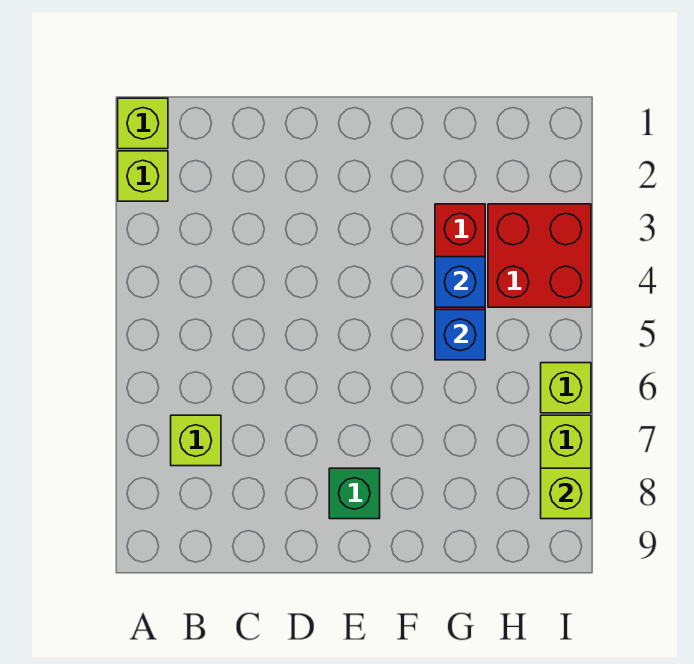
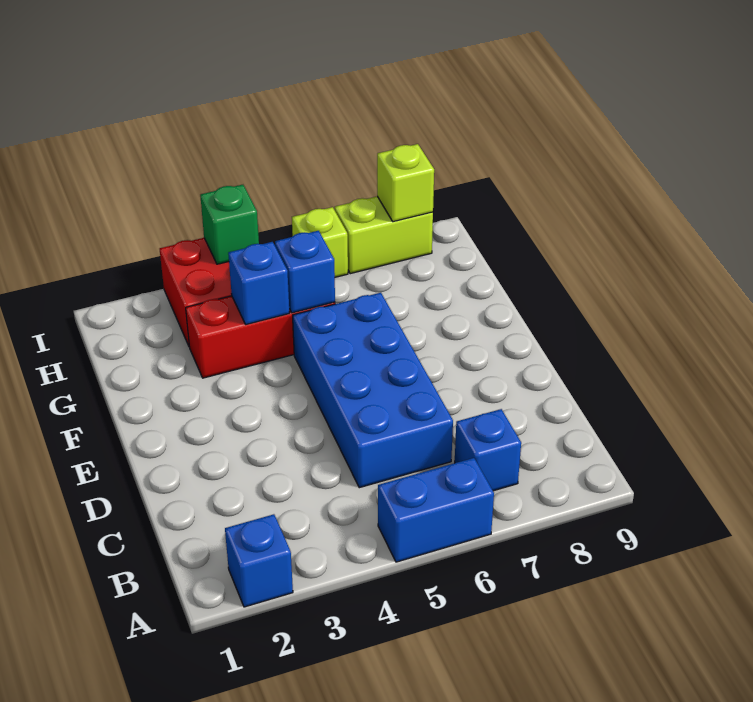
lime 1x1 brick [118,98,168,149] -> none
lime 1x1 brick [118,151,168,201] -> blue 1x1 brick [225,514,293,607]
none -> blue 1x2 brick [378,458,494,562]
lime 1x1 brick [171,415,221,466] -> blue 1x1 brick [455,409,521,491]
none -> blue 2x4 brick [293,293,453,488]
green 1x1 brick [329,468,380,519] -> green 1x1 brick moved to [200,185,259,264]

